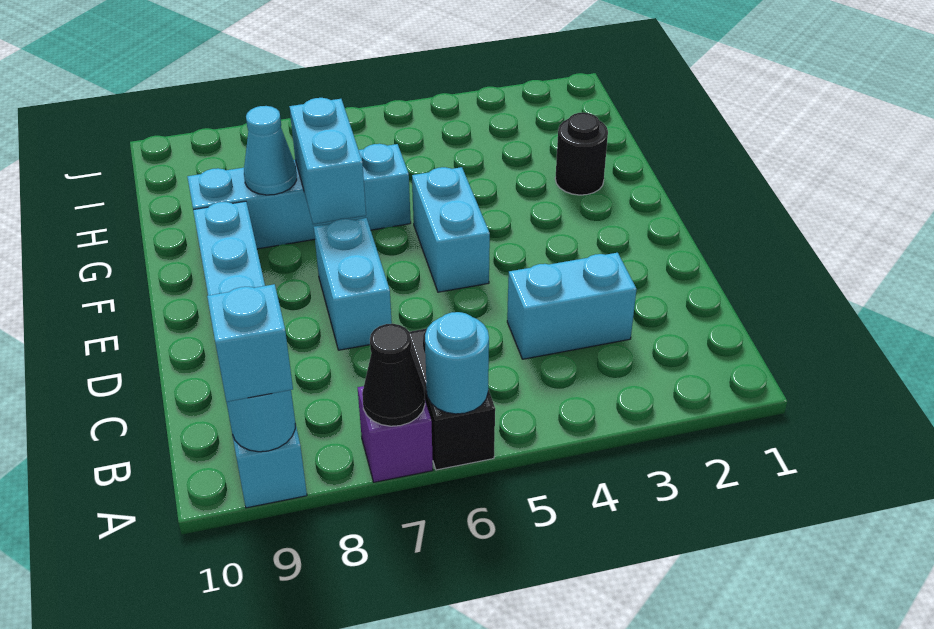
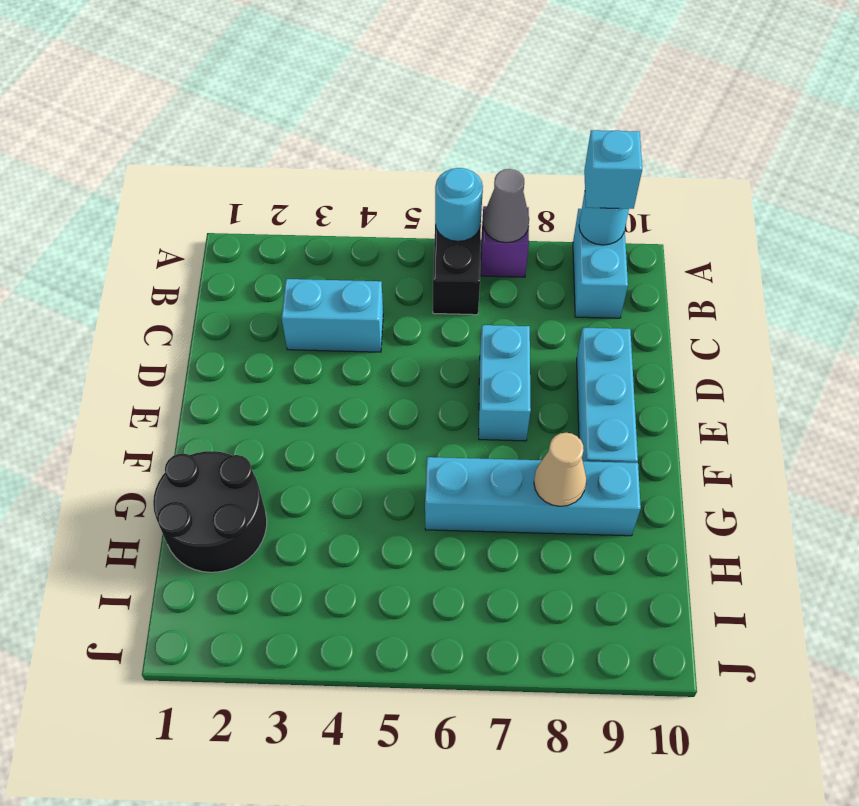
black 1x1 cone [362,324,425,426] -> grey 1x1 cone [483,169,529,243]
cyan 1x2 brick [412,167,490,292] -> none
cyan 1x2 brick [289,98,366,224] -> none
black 1x1 round brick [555,113,608,195] -> black 2x2 round brick [153,451,267,572]
cyan 1x1 cone [244,106,297,195] -> tan 1x1 cone [534,433,586,506]

